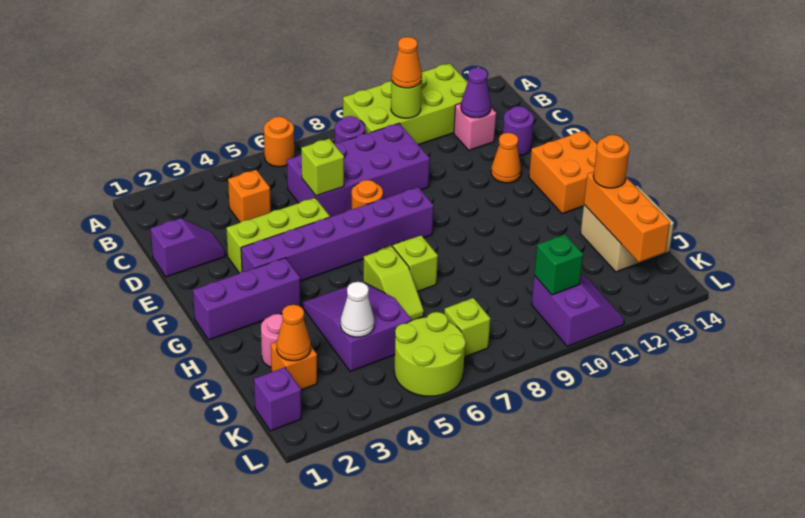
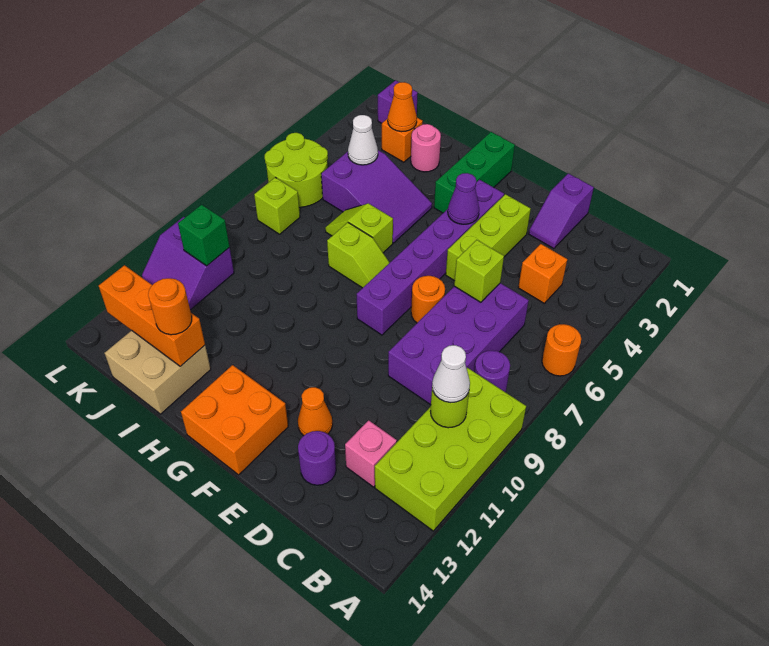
orange 1x1 cone [392,37,422,88] -> white 1x1 cone [432,345,470,403]
purple 1x1 cone [461,68,491,118] -> purple 1x1 cone moved to [448,173,479,224]
purple 1x3 brick [193,258,301,340] -> green 1x3 brick [434,132,515,213]

